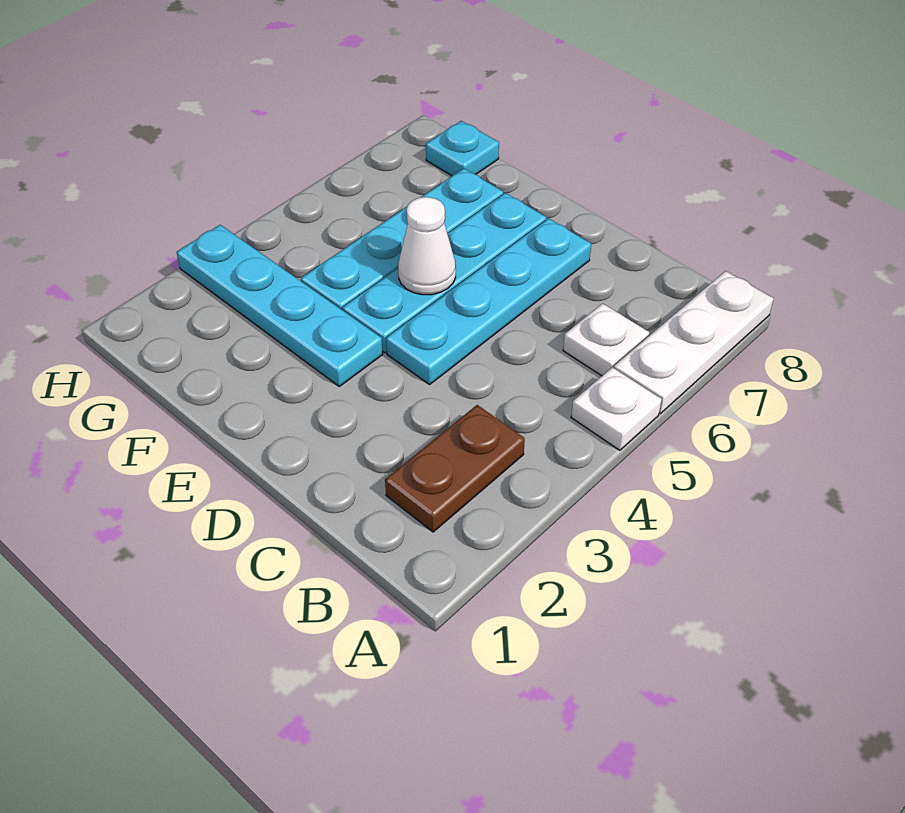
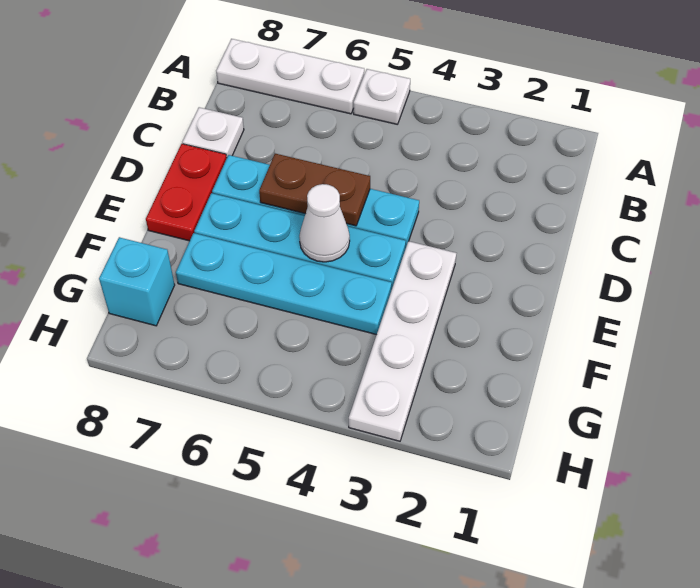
brown 1x2 plate [385,405,525,532] -> brown 1x2 plate moved to [259,154,370,226]
white 1x1 plate [563,303,649,376] -> white 1x1 plate moved to [182,107,244,158]
none -> red 1x2 plate [146,144,227,241]
cyan 1x4 plate [177,225,383,386] -> white 1x4 plate [349,241,456,441]
cyan 1x1 plate [426,121,499,176] -> cyan 1x1 brick [99,237,175,326]

